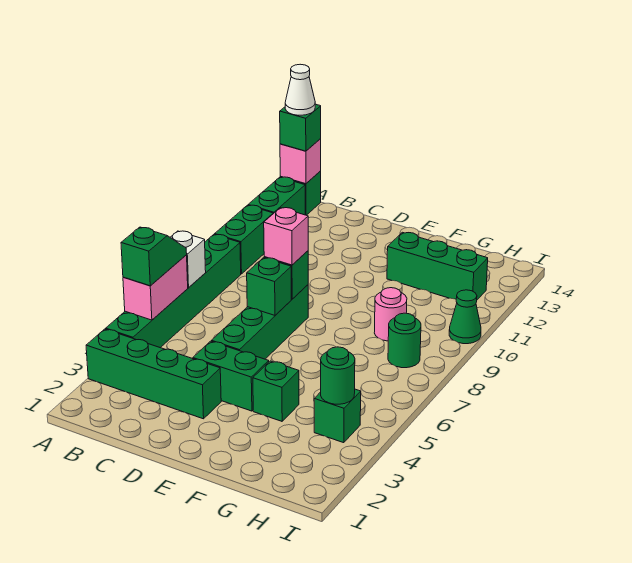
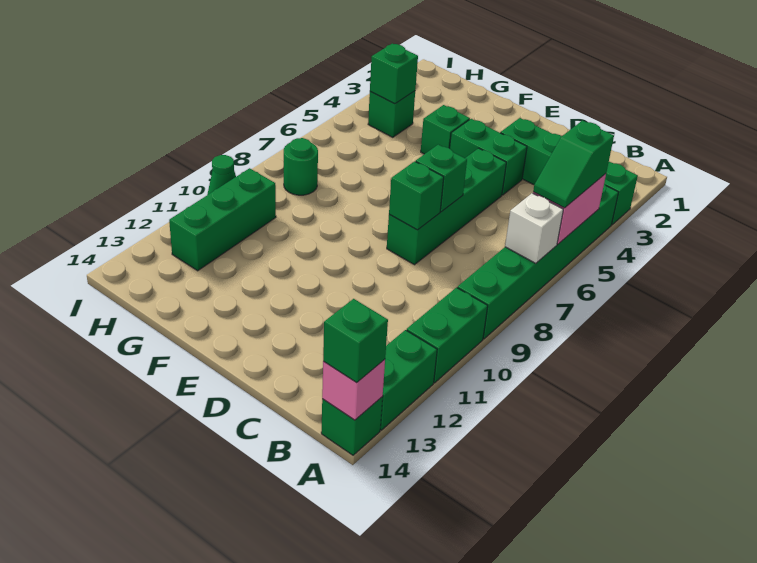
white 1x1 cone [285,64,315,115] -> none
pink 1x1 brick [264,208,308,265] -> none
green 1x3 brick [387,232,488,300] -> green 1x3 brick turned to [169,168,276,271]
pink 1x1 round brick [374,288,407,341] -> none
green 1x1 round brick [321,347,355,404] -> green 1x1 brick [370,44,418,104]

